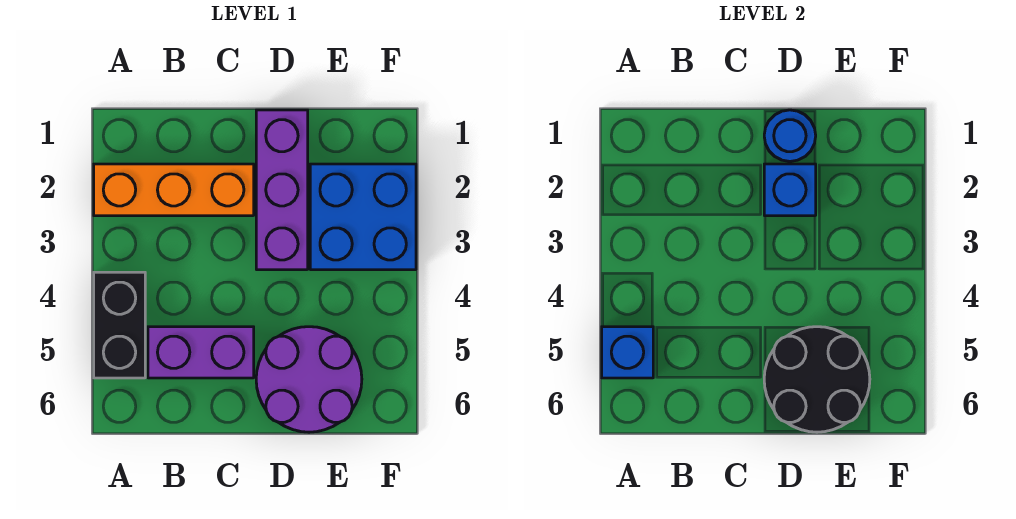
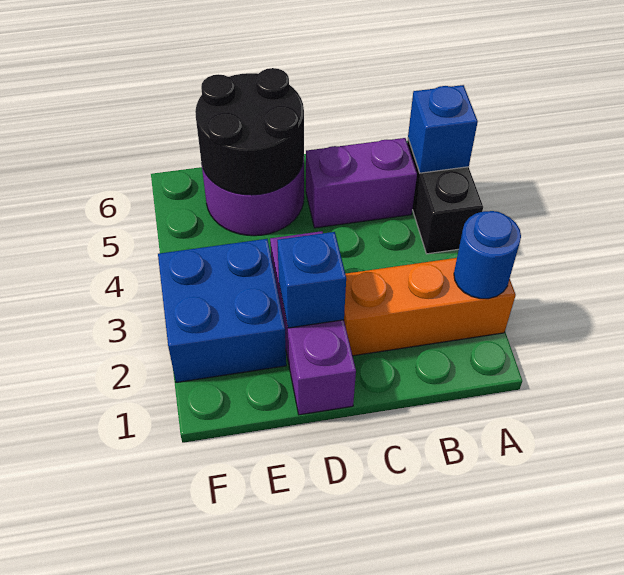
blue 1x1 round brick [764,110,816,161] -> blue 1x1 round brick moved to [454,211,521,299]

